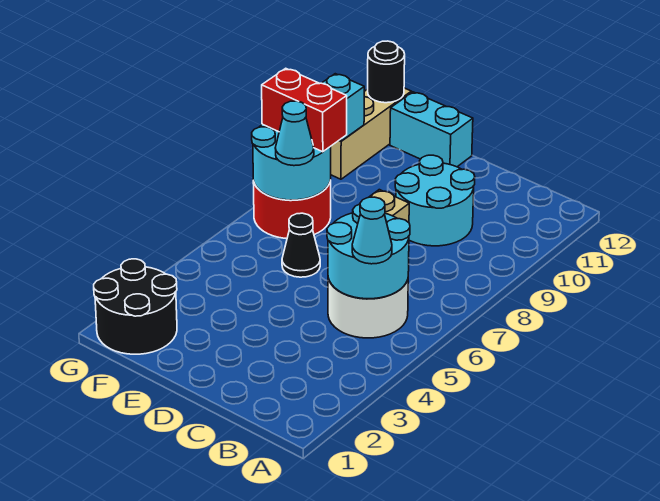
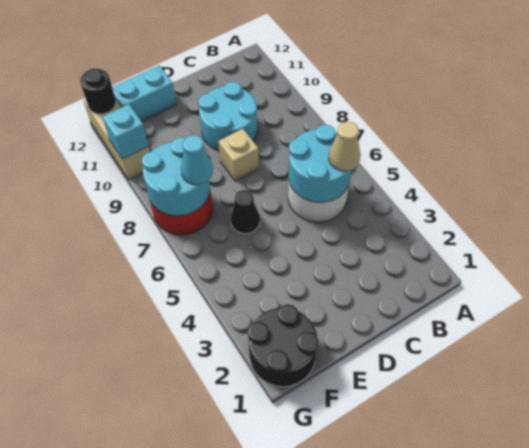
cyan 1x1 cone [352,197,392,264] -> tan 1x1 cone [329,121,361,171]
red 1x2 brick [262,68,347,152] -> none

